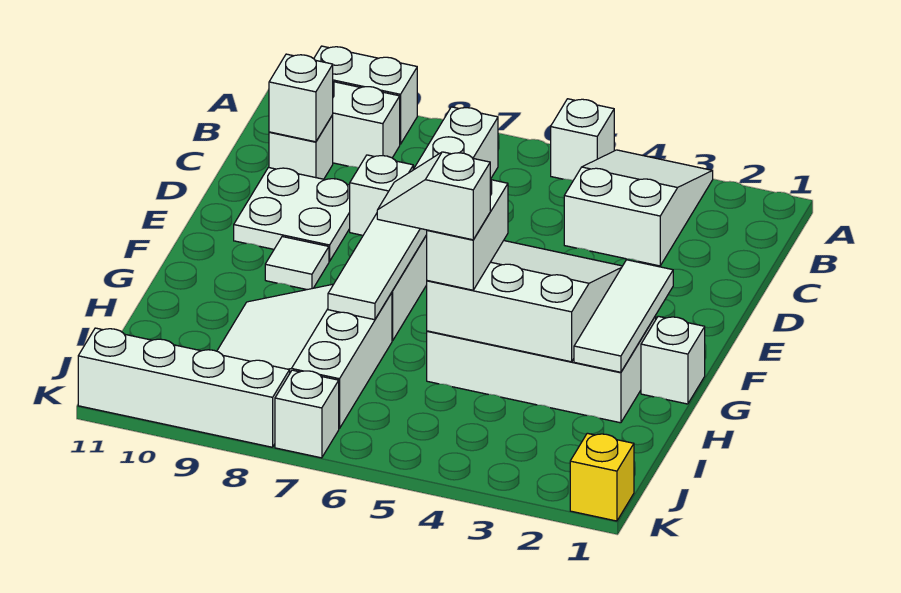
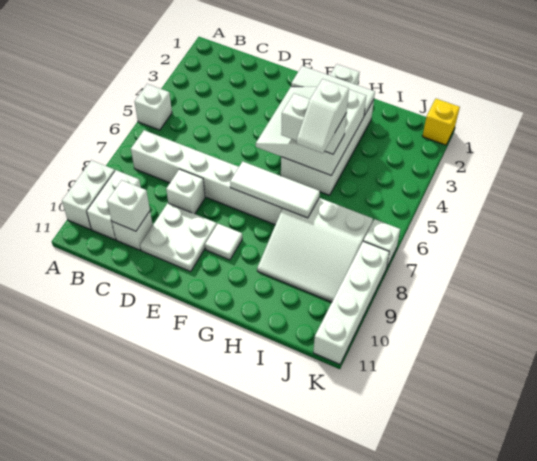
white 2x3 slope [564,150,713,266] -> none

